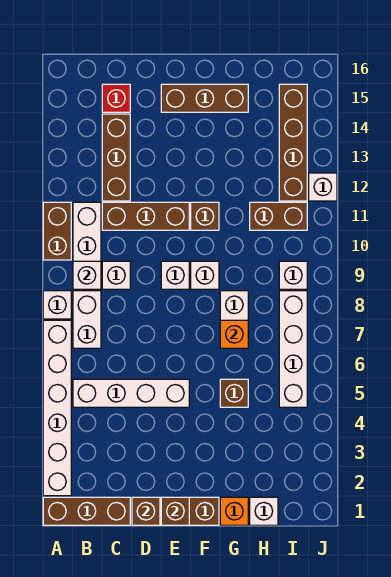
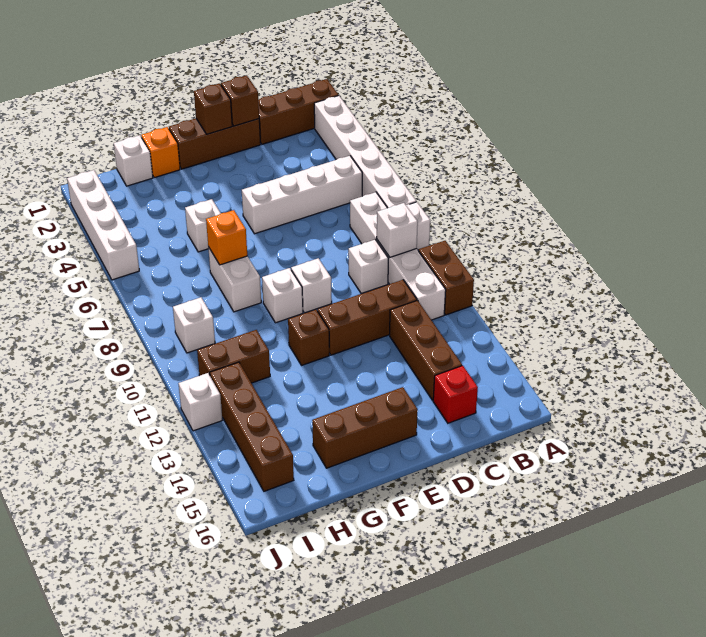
brown 1x1 brick [220,379,248,407] -> white 1x1 brick [185,199,221,252]
white 1x4 brick [279,291,307,407] -> white 1x4 brick moved to [67,170,139,280]

